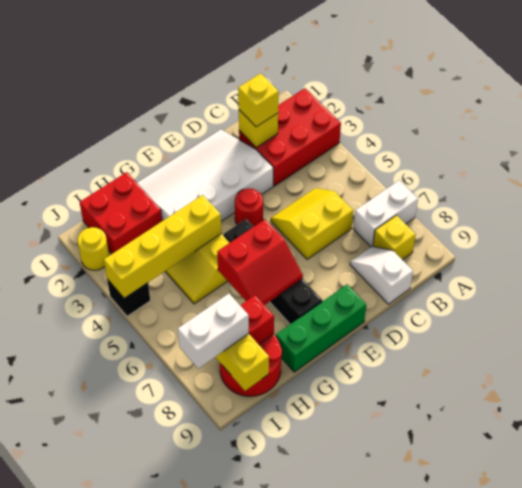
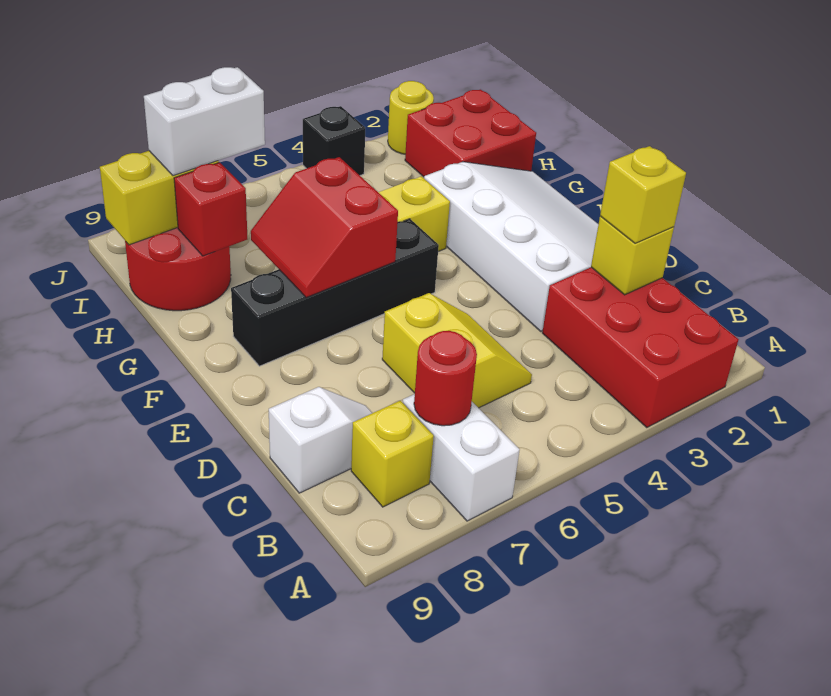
red 1x1 round brick [235,188,263,226] -> red 1x1 round brick moved to [414,331,477,426]
green 1x3 brick [276,284,366,372] -> none
yellow 1x4 brick [104,195,222,298] -> none
white 1x2 brick [178,294,249,369] -> white 1x2 brick turned to [144,67,265,176]

